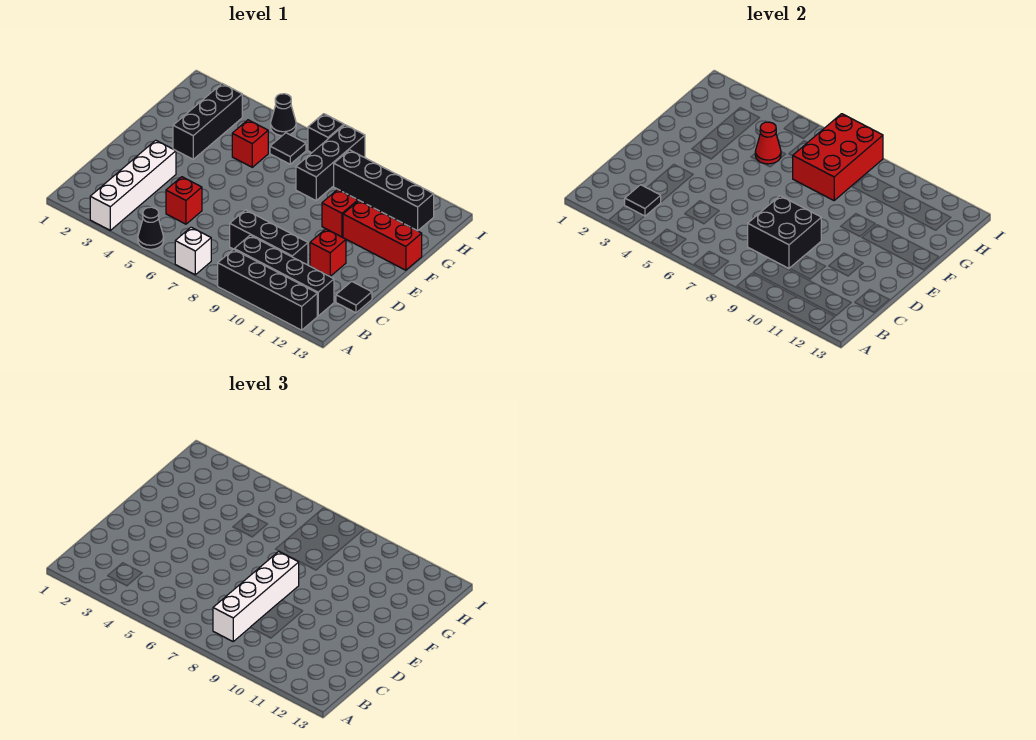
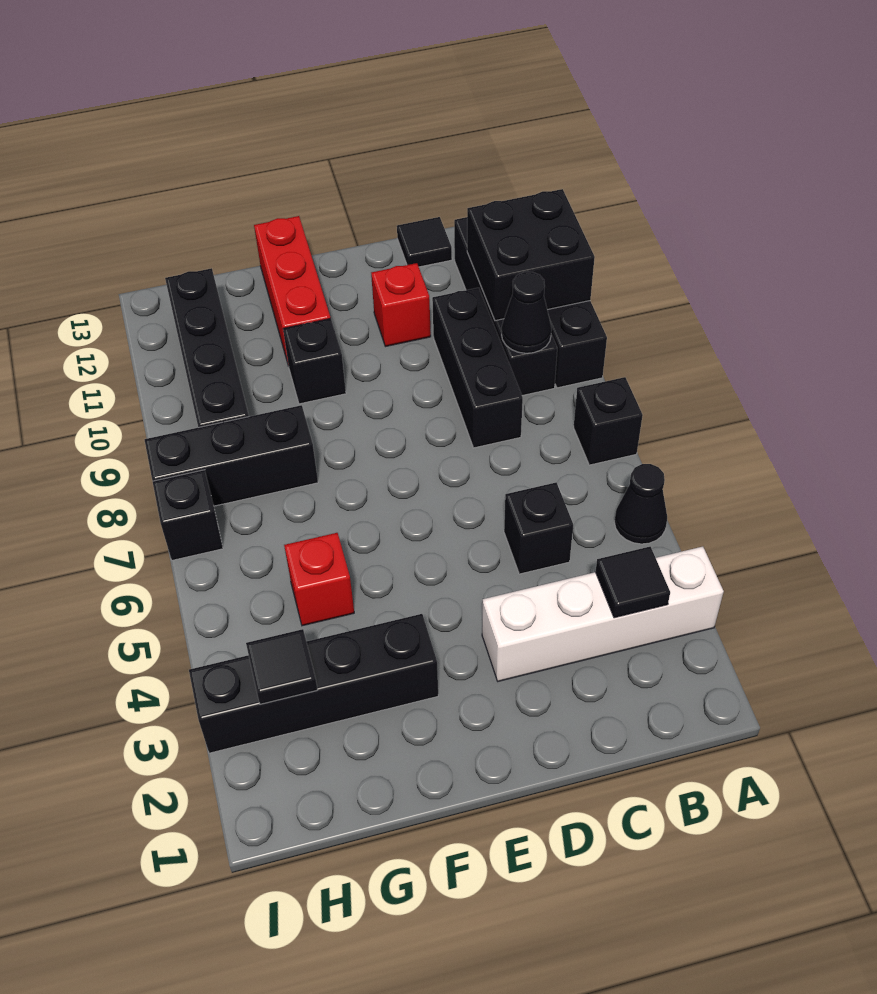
white 1x1 brick [175,227,211,275] -> black 1x1 brick [574,377,643,465]
white 1x4 brick [213,551,299,641] -> none
red 1x1 brick [166,177,202,224] -> black 1x1 brick [504,482,573,574]
black 2x2 brick [748,196,821,268] -> black 2x2 brick moved to [467,189,595,321]
black 1x3 brick [173,84,242,159] -> black 1x4 brick [189,614,438,753]
red 1x1 brick [322,189,358,237] -> black 1x1 brick [283,318,346,404]
red 1x1 cone [755,122,781,164] -> none
red 2x3 brick [793,114,883,200] -> none
black 1x1 tile [270,133,306,164] -> black 1x1 tile moved to [246,629,318,704]
black 1x1 cone [271,94,296,136] -> black 1x1 cone moved to [502,272,552,353]

